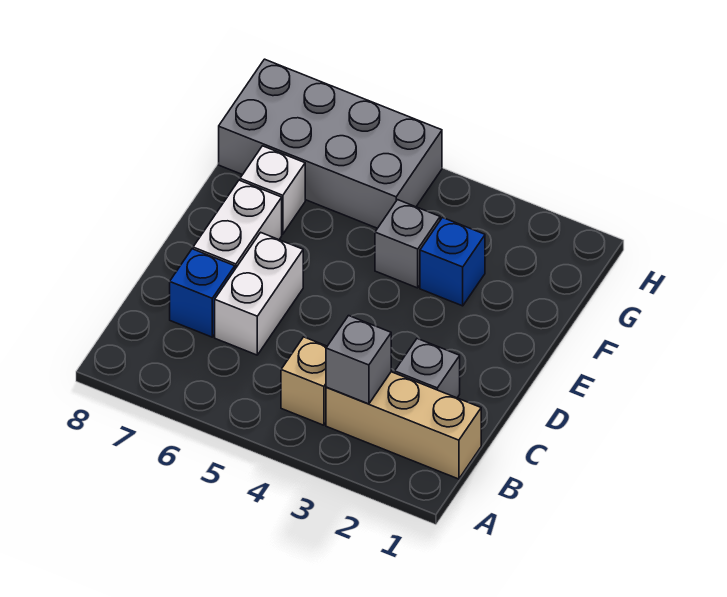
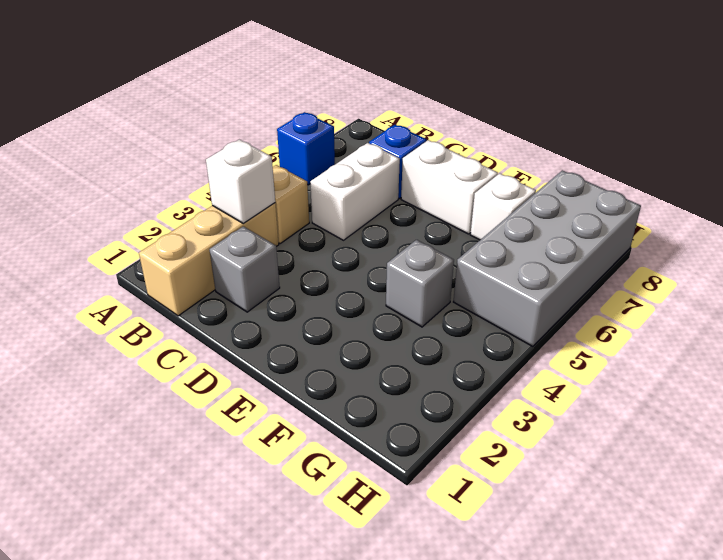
grey 1x1 brick [326,316,391,404] -> white 1x1 brick [206,140,275,223]
white 1x2 brick [215,232,303,355] -> white 1x2 brick turned to [310,143,400,240]
blue 1x1 brick [420,218,485,306] -> blue 1x1 brick moved to [277,112,335,185]

